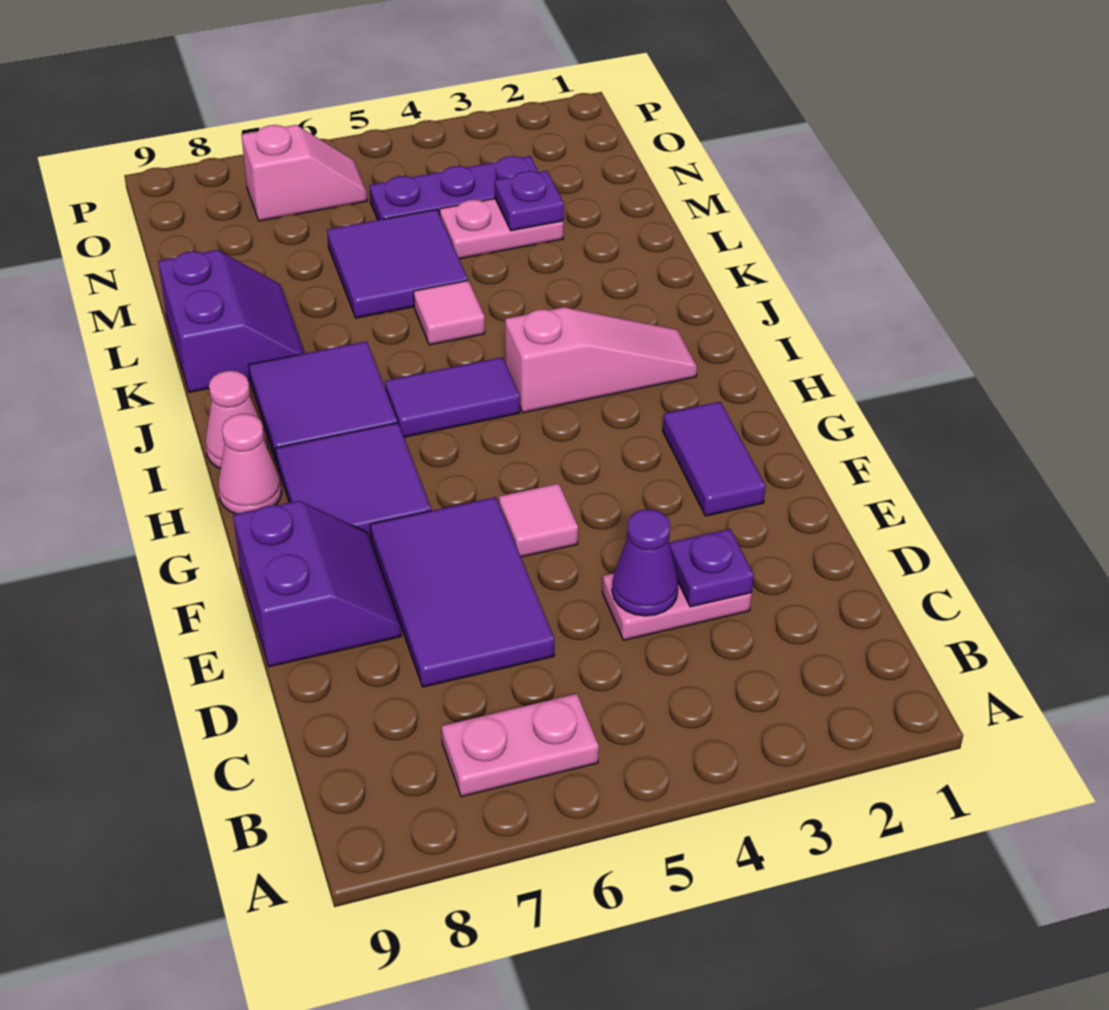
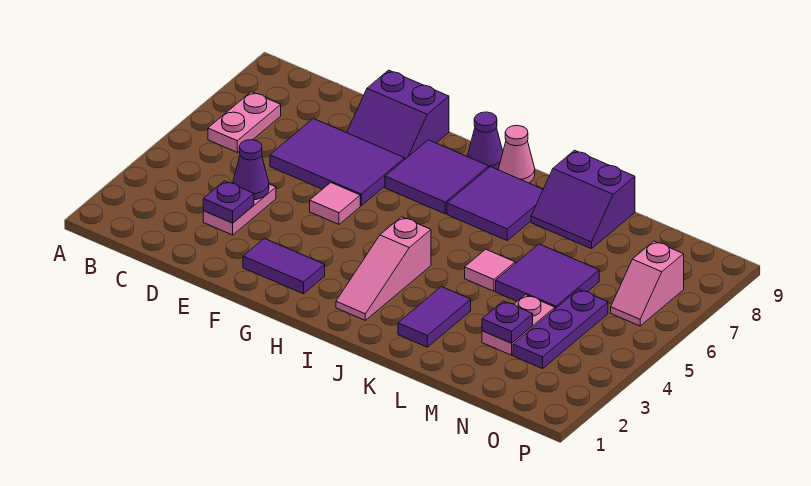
pink 1x1 cone [218,414,282,514] -> purple 1x1 cone [468,112,503,170]
purple 1x2 tile [385,357,520,437] -> purple 1x2 tile moved to [398,287,471,347]

